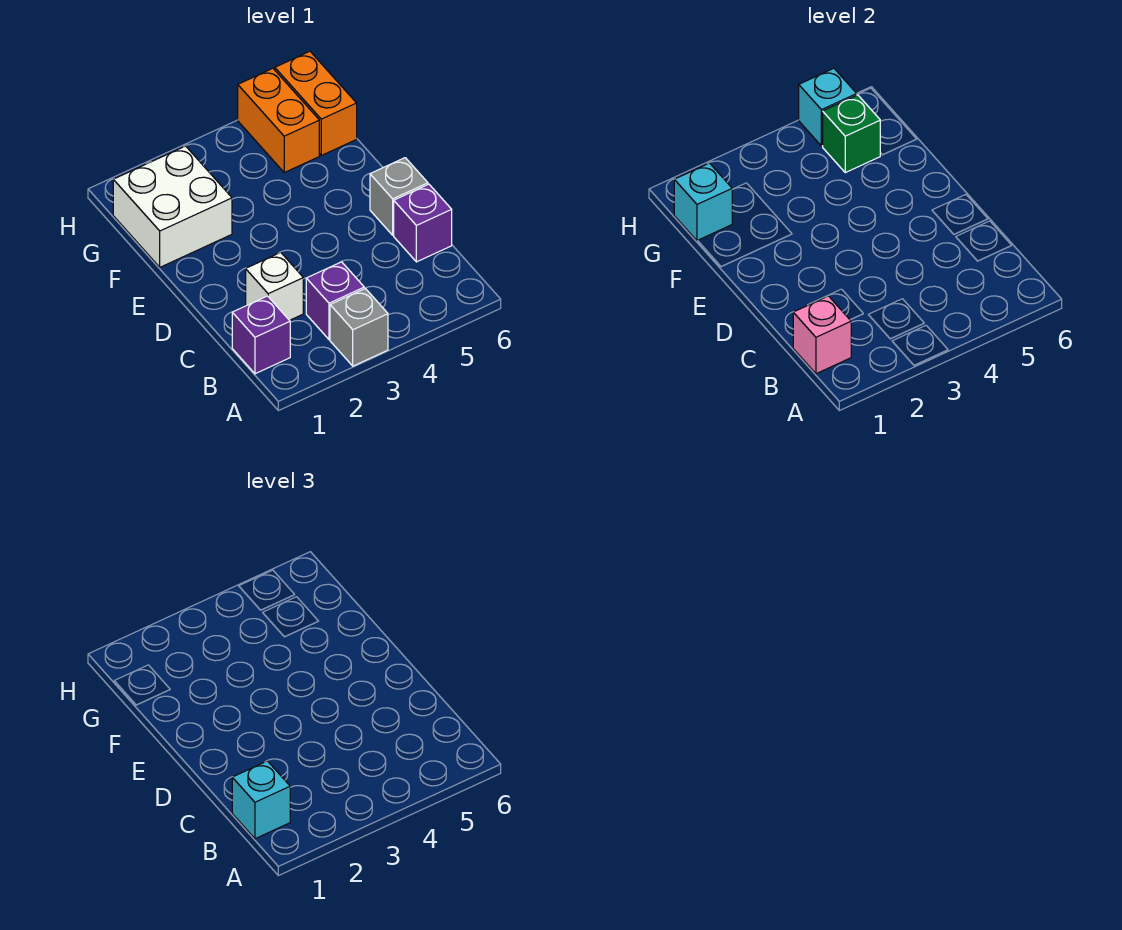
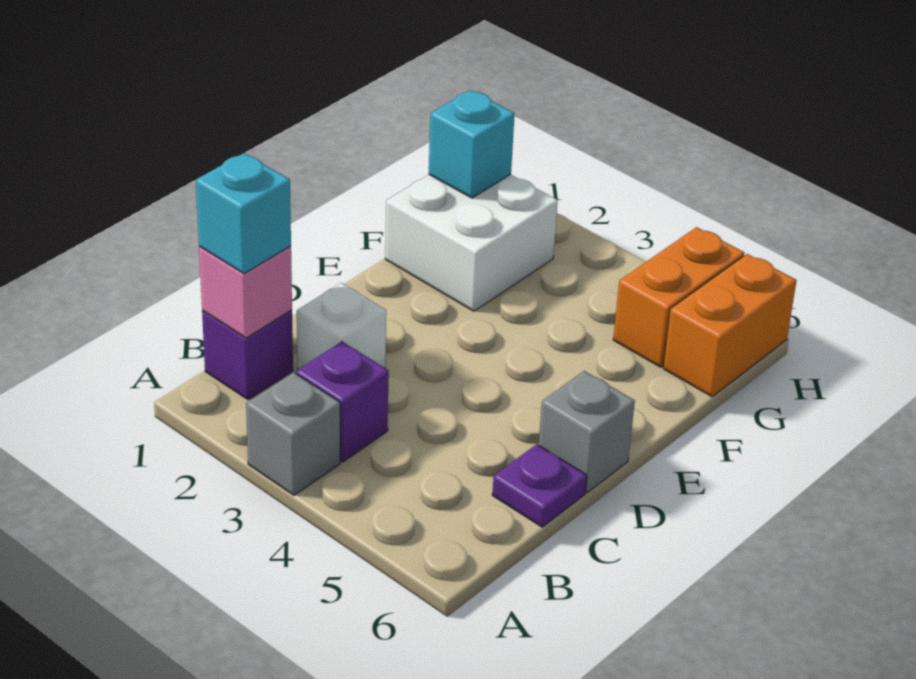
purple 1x1 brick [394,184,452,262] -> purple 1x1 plate [492,444,587,527]
green 1x1 brick [822,95,880,173] -> none
cyan 1x1 brick [799,68,857,146] -> none

